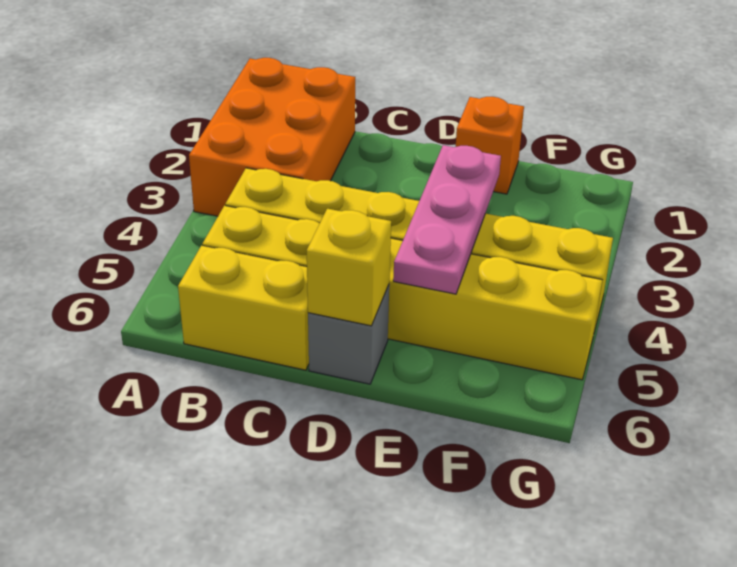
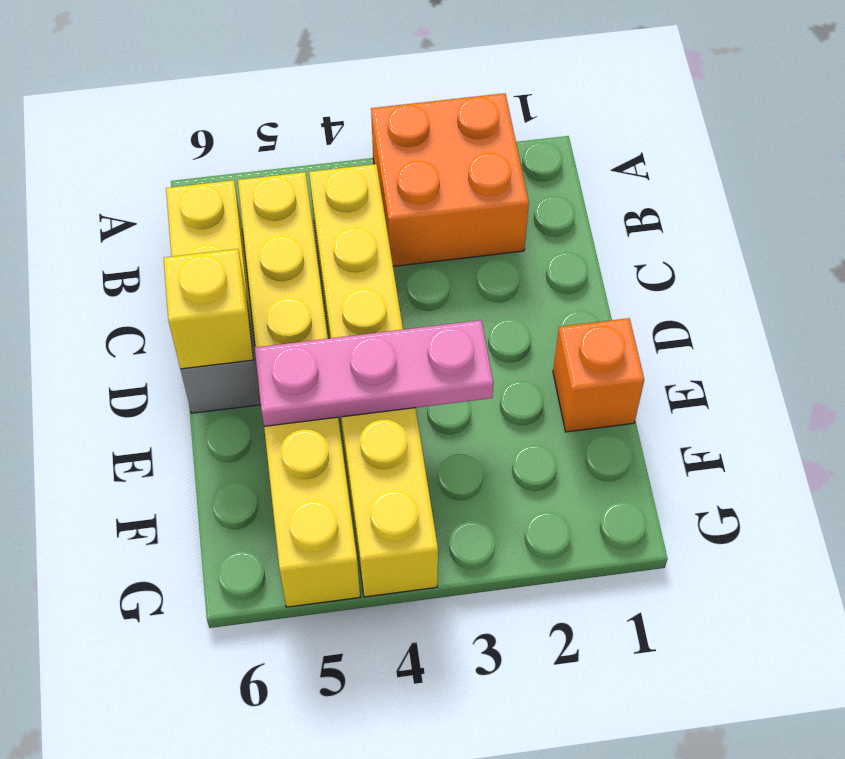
orange 2x3 brick [189,58,355,216] -> orange 2x2 brick [371,93,529,266]

